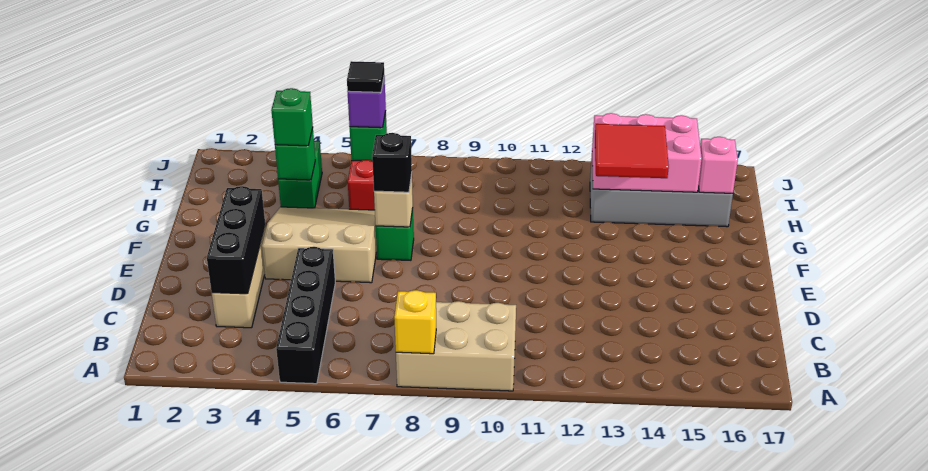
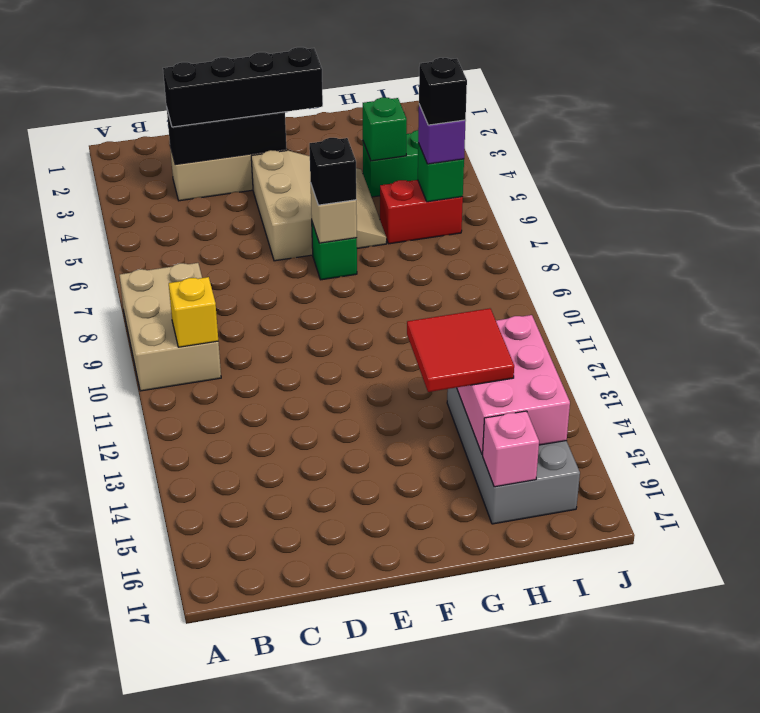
black 1x4 brick [276,247,335,384] -> black 1x4 brick moved to [163,47,323,127]
yellow 1x1 brick [394,290,436,354] -> yellow 1x1 brick moved to [169,277,218,347]
green 1x1 brick [271,88,313,146] -> none
black 1x1 tile [347,61,384,92] -> black 1x1 brick [419,58,467,125]

